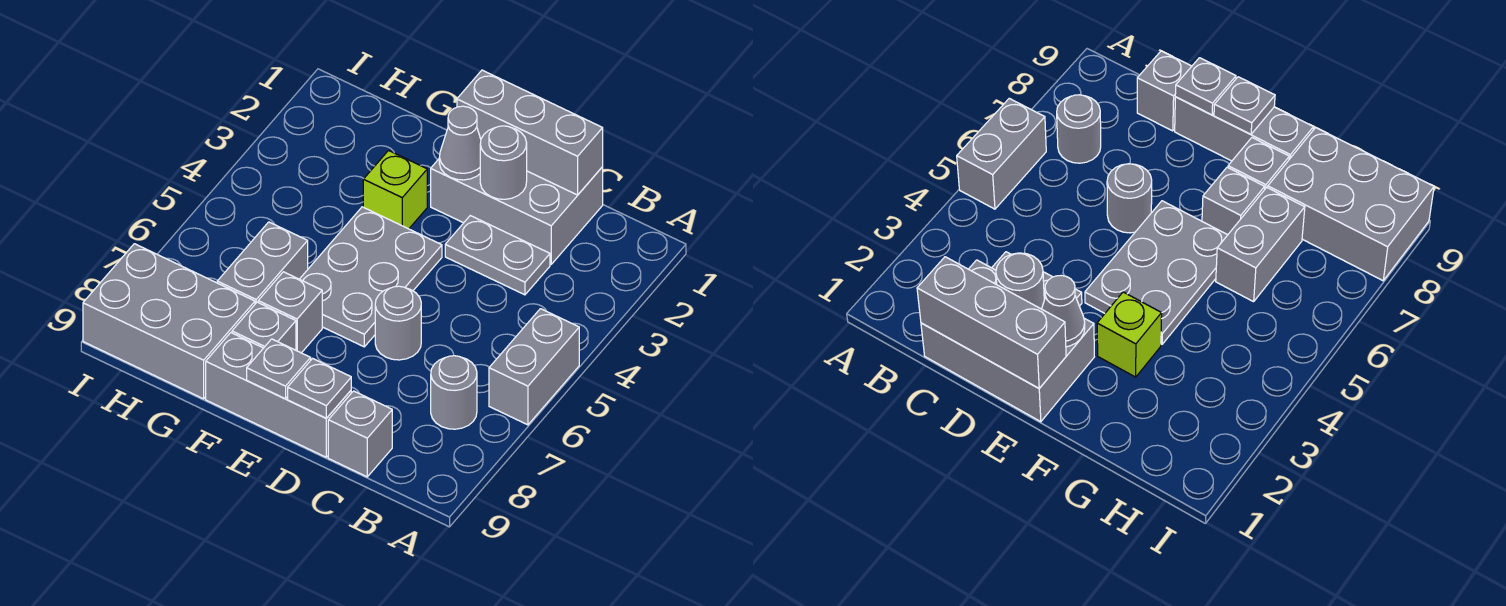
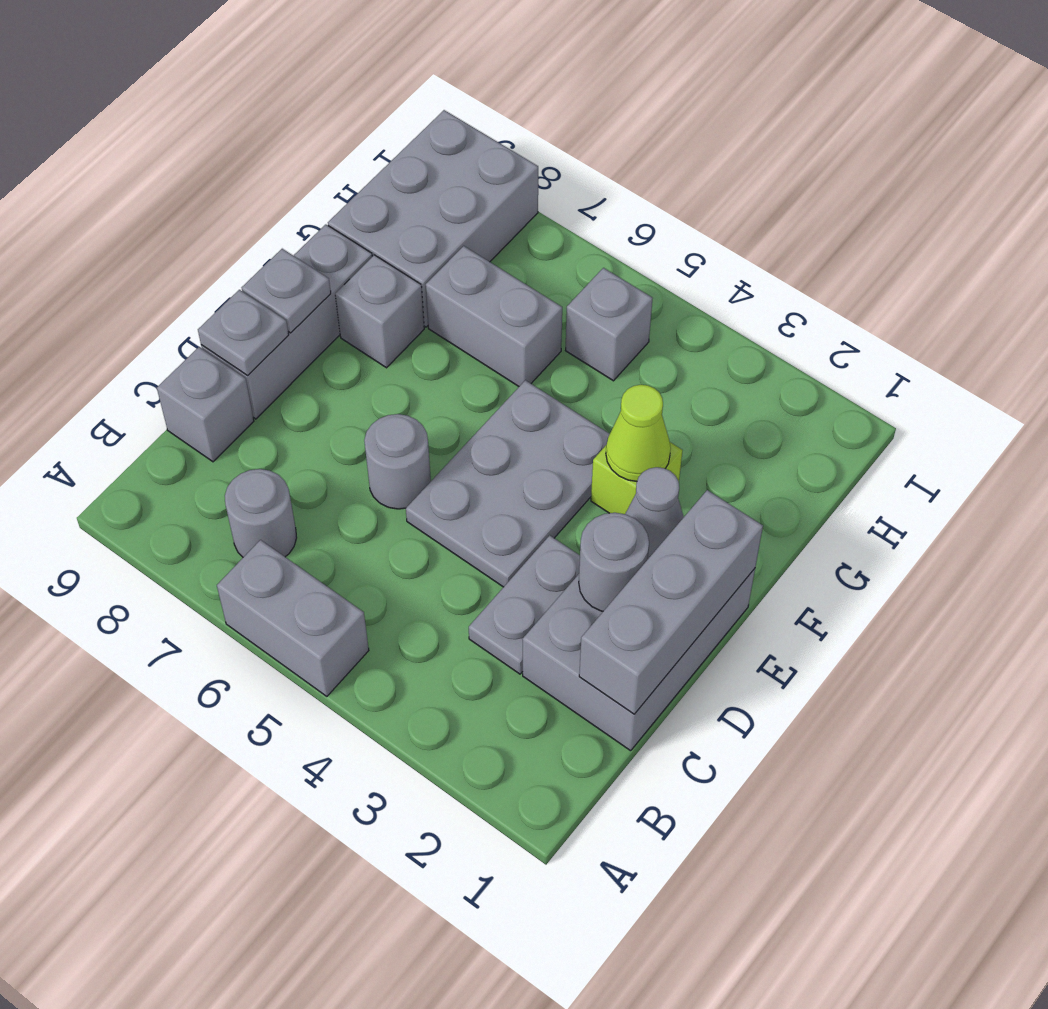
grey 2x3 plate [300,207,442,347] -> grey 2x3 plate turned to [406,380,610,587]
none -> lime 1x1 cone [606,385,671,481]
grey 1x1 brick [258,272,322,353] -> grey 1x1 brick moved to [566,268,653,381]

